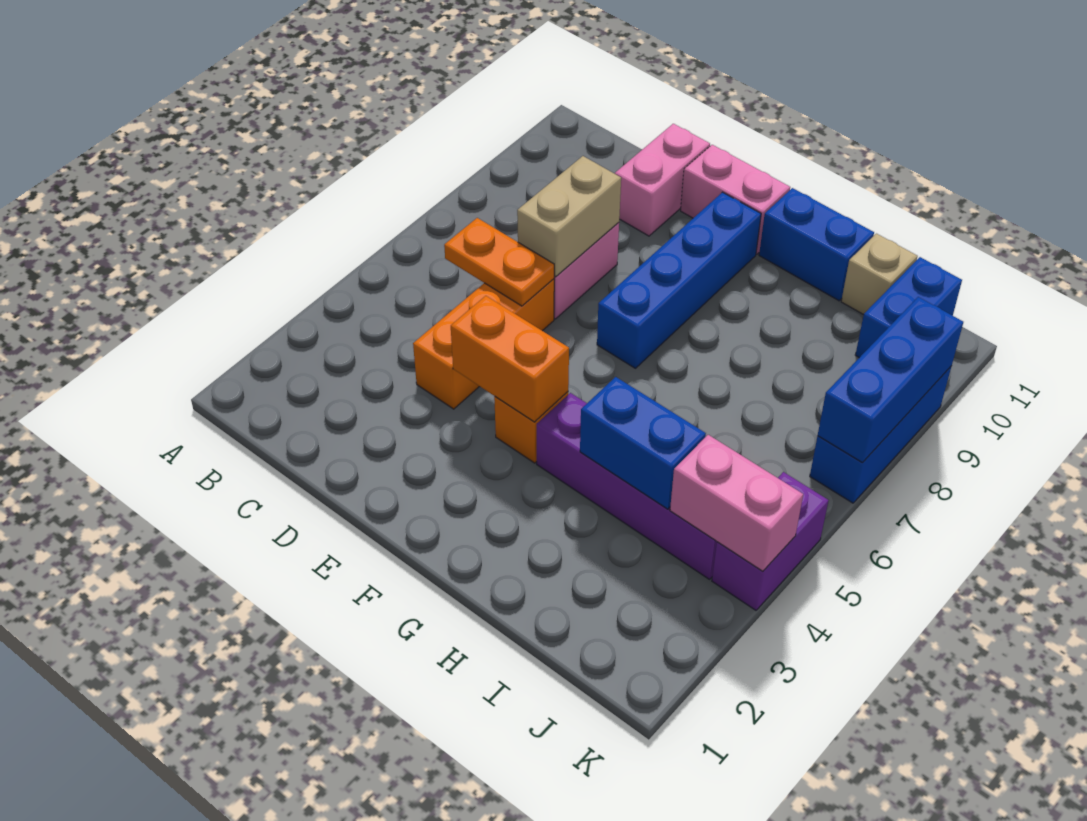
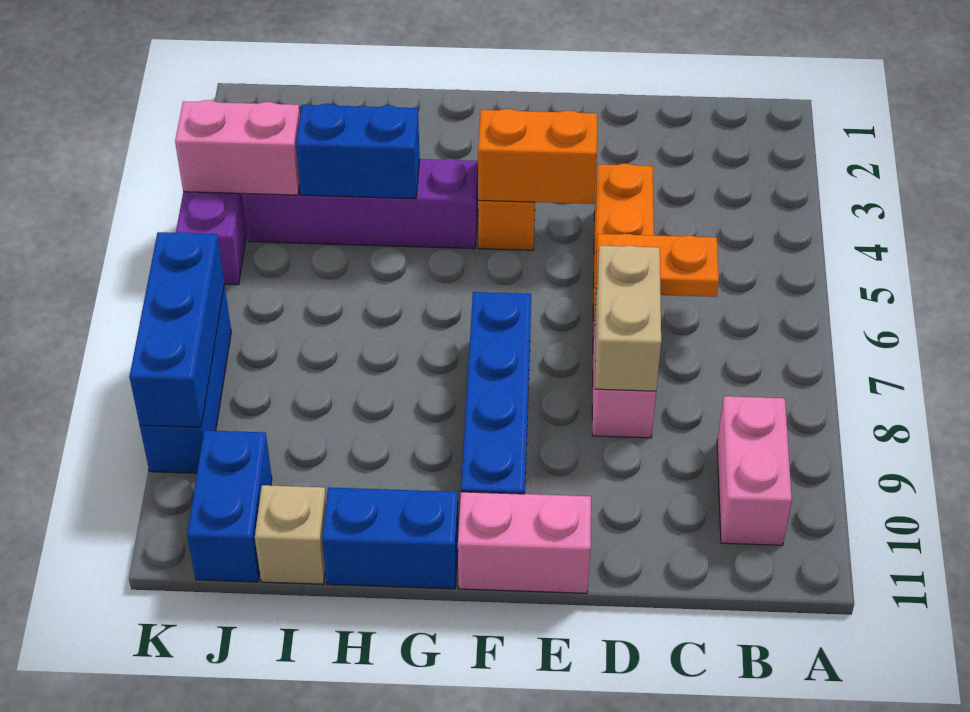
pink 1x2 brick [615,124,710,236] -> pink 1x2 brick moved to [717,396,792,545]

